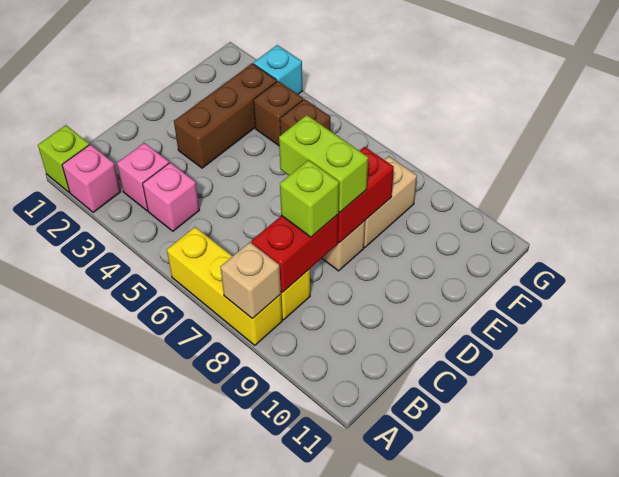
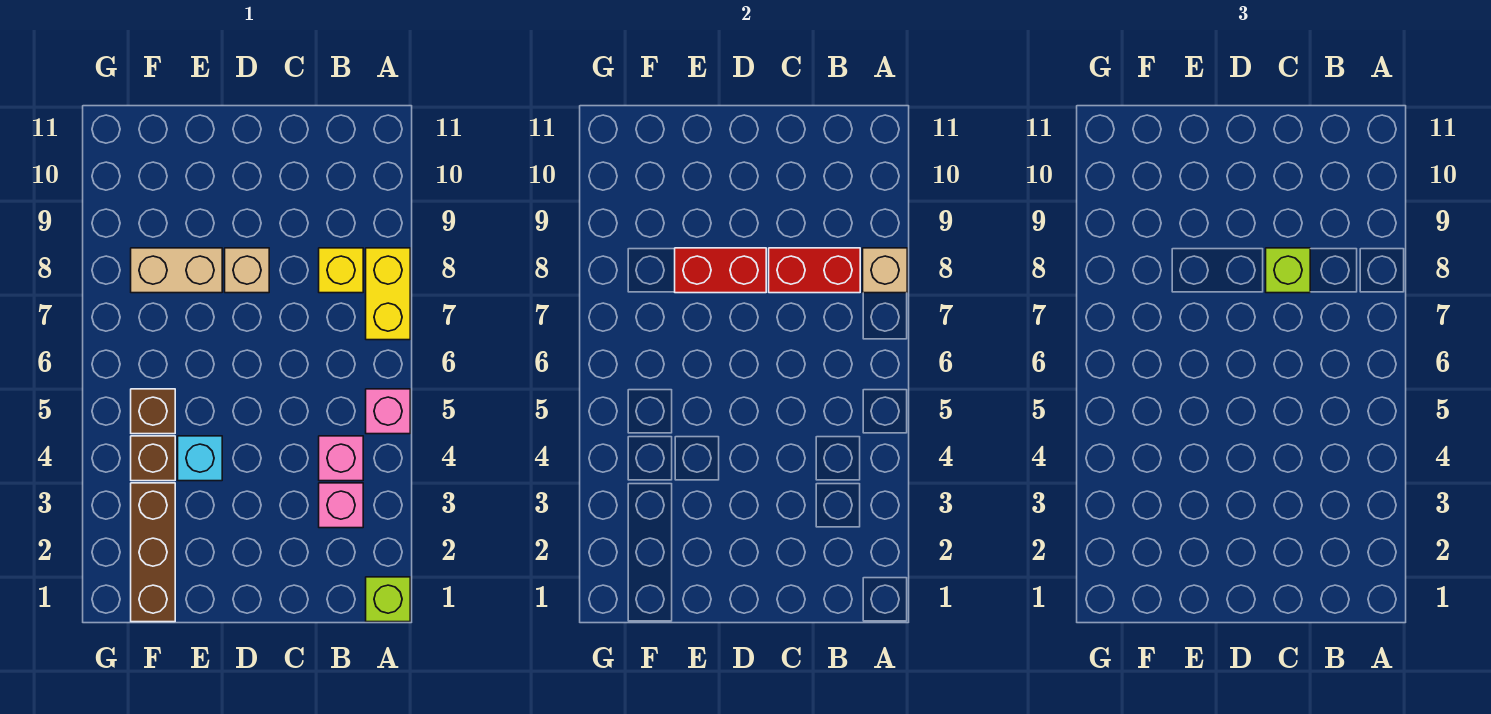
pink 1x1 brick [62,144,121,212] -> pink 1x1 brick moved to [366,389,410,434]
yellow 1x3 brick [167,227,282,345] -> yellow 1x2 brick [366,248,410,340]
brown 1x3 brick [174,64,277,168] -> brown 1x3 brick turned to [131,483,175,622]
lime 1x2 brick [279,115,368,212] -> none
cyan 1x1 brick [253,45,302,94] -> cyan 1x1 brick moved to [178,436,222,481]

